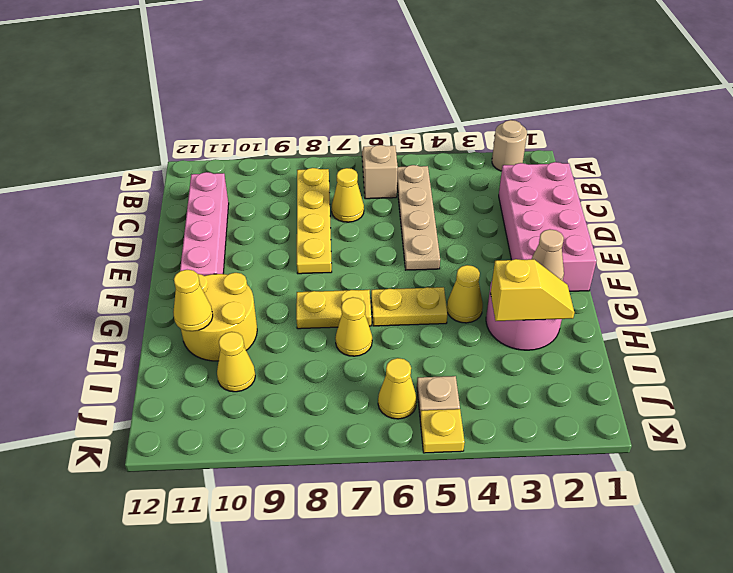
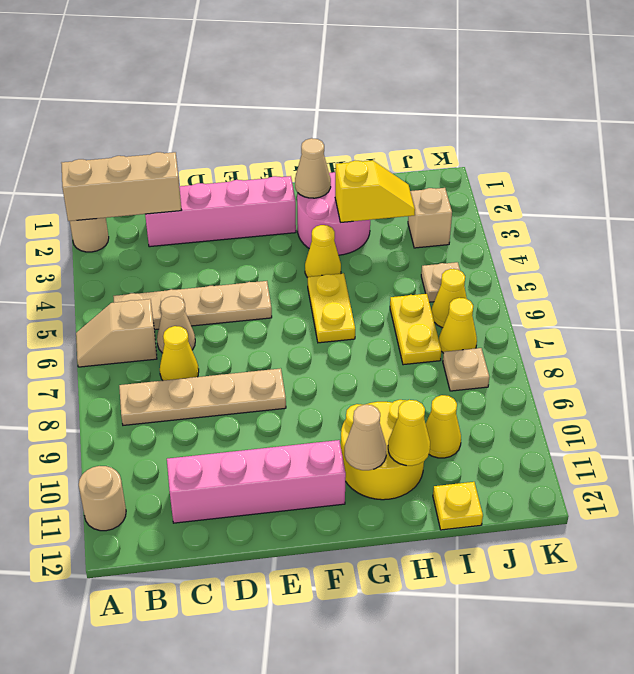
none -> tan 1x3 brick [61,152,181,221]
none -> tan 1x1 round brick [79,466,126,531]
yellow 1x4 plate [297,168,332,274] -> tan 1x4 plate [119,368,286,425]
pink 2x4 brick [499,162,597,291] -> pink 1x4 brick [145,176,296,247]
none -> tan 1x1 cone [157,296,195,353]
yellow 1x2 plate [296,290,371,329] -> yellow 1x2 plate moved to [390,294,441,365]
none -> tan 1x1 cone [345,404,386,470]
yellow 1x2 slope [491,259,574,321] -> yellow 1x2 slope turned to [335,160,415,222]
yellow 1x1 cone [335,297,372,356] -> yellow 1x1 cone moved to [439,298,477,353]
none -> tan 1x1 brick [408,188,452,248]
none -> tan 1x1 plate [443,348,489,391]
yellow 1x1 plate [420,409,465,453] -> yellow 1x1 plate moved to [433,482,483,530]

